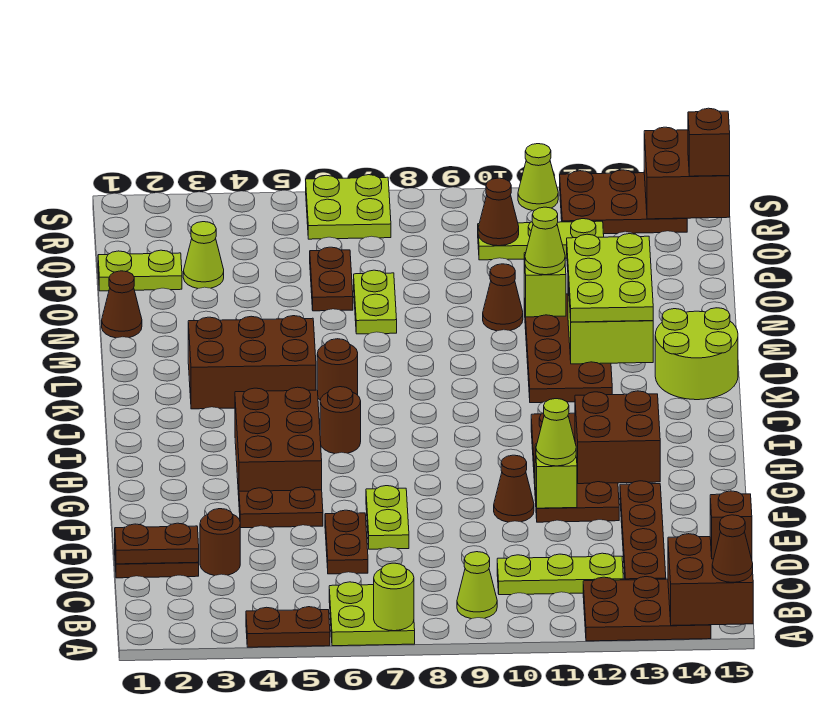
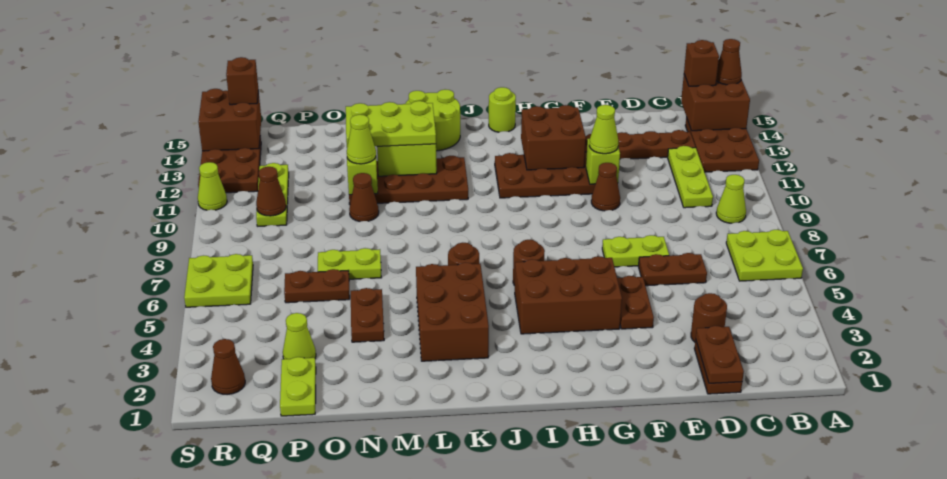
brown 1x2 plate [246,607,330,647] -> brown 1x2 plate moved to [351,288,384,342]
lime 1x1 round brick [374,563,414,631] -> lime 1x1 round brick moved to [489,87,516,132]
brown 1x1 cone [102,271,142,338] -> brown 1x1 cone moved to [211,339,245,395]

